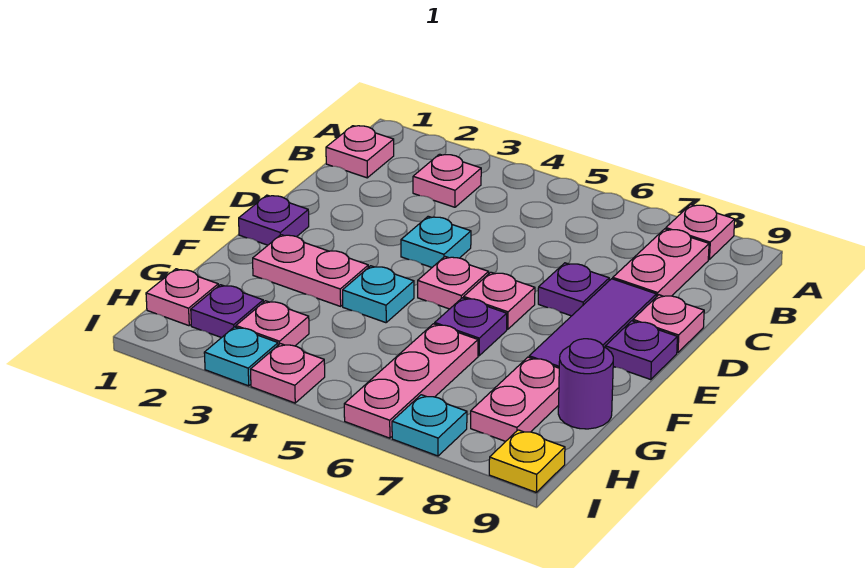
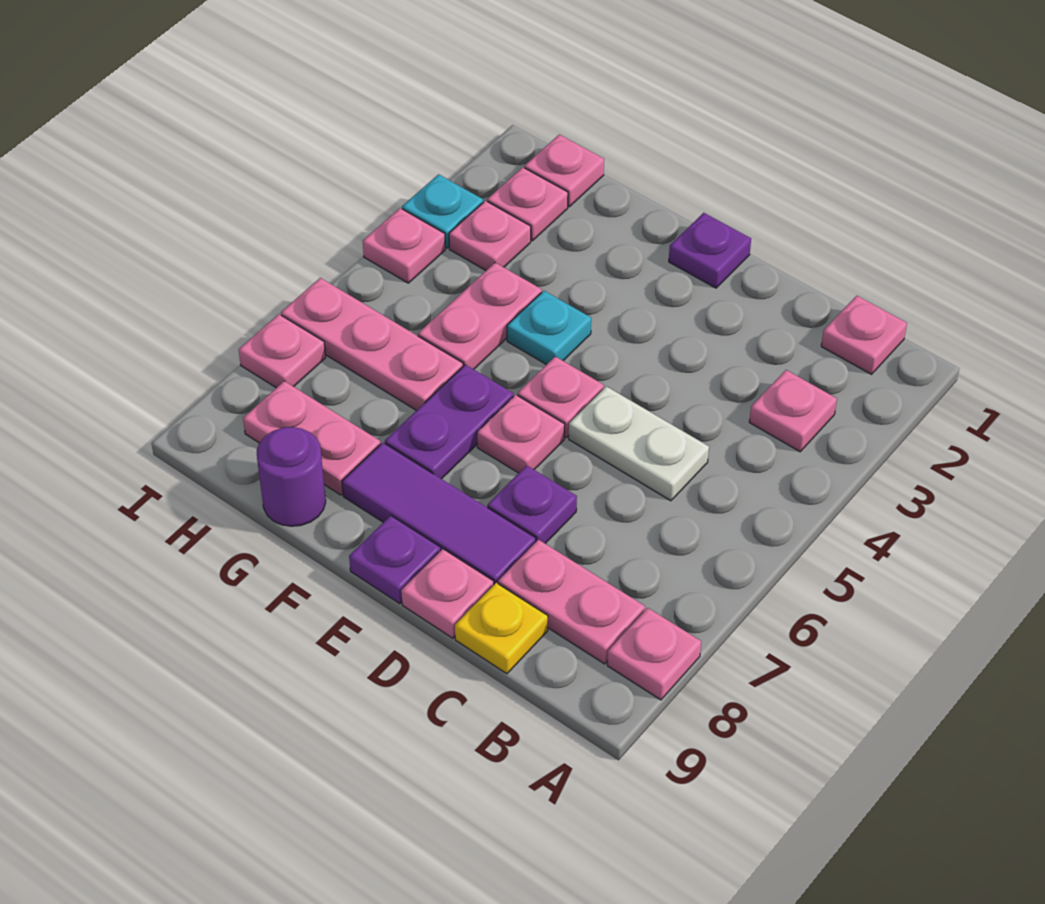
none -> white 1x2 plate [569,386,709,501]
cyan 1x1 plate [401,216,471,267] -> none
pink 1x2 plate [253,235,368,306] -> pink 1x2 plate moved to [418,263,542,369]
purple 1x1 plate [435,298,507,356] -> purple 1x2 plate [385,365,513,479]
purple 1x1 plate [191,285,263,338] -> pink 1x1 plate [487,167,568,241]
cyan 1x1 plate [392,395,467,456] -> pink 1x1 plate [239,314,326,388]
yellow 1x1 plate [489,430,565,492] -> yellow 1x1 plate moved to [455,583,548,674]

